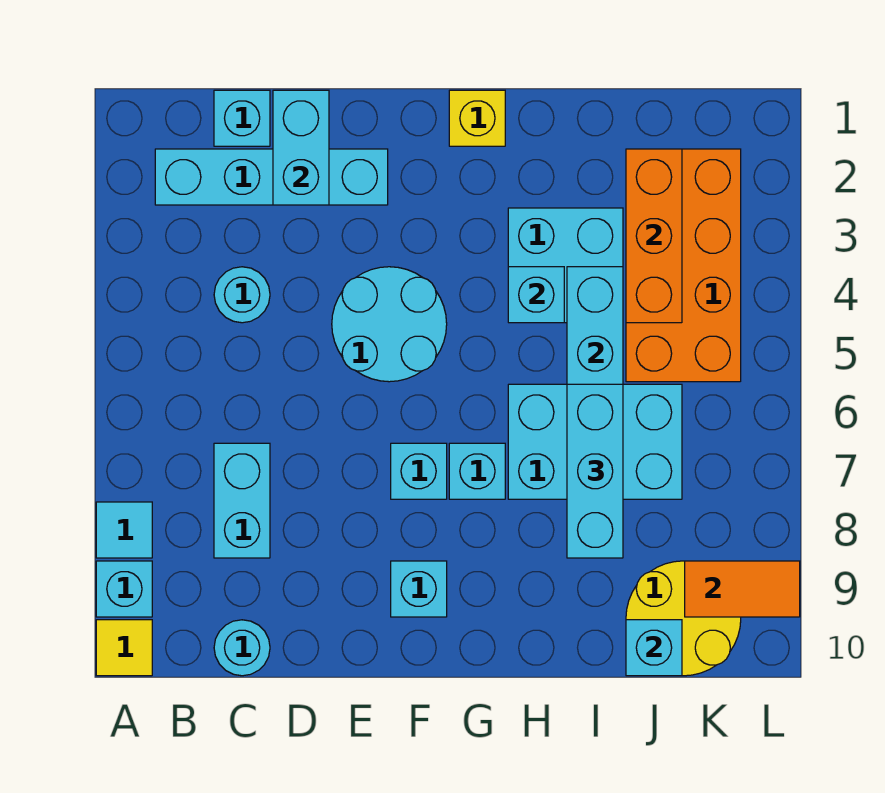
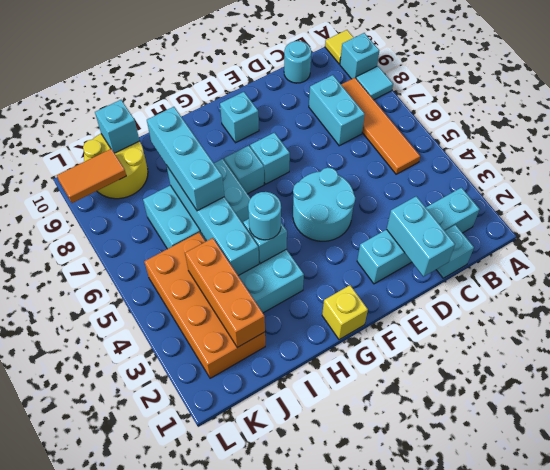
none -> orange 1x4 tile [341,78,420,174]
cyan 1x1 round brick [214,267,270,323] -> cyan 1x1 round brick moved to [248,192,281,240]

